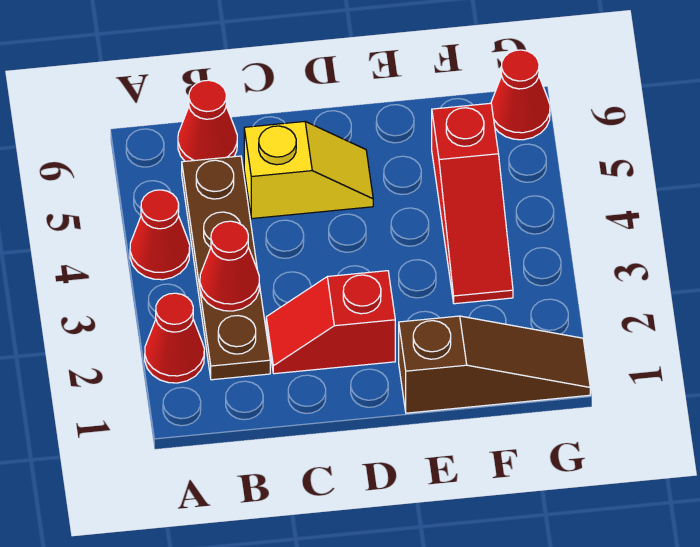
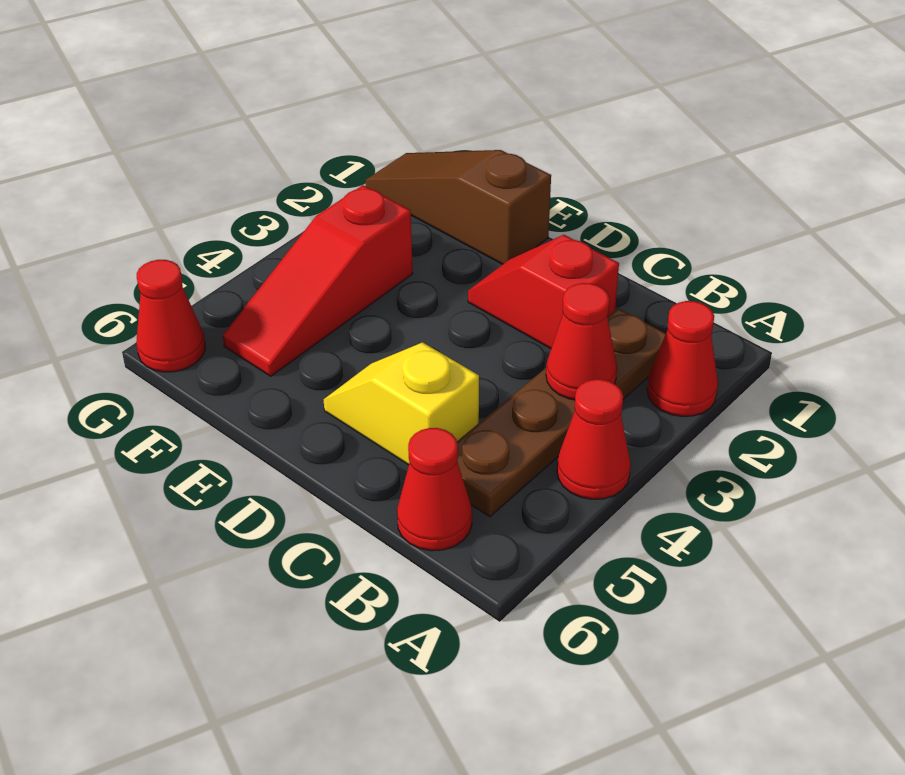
red 1x2 slope [266,271,395,374] -> red 1x2 slope turned to [468,235,619,348]
red 1x3 slope [432,103,513,304] -> red 1x3 slope turned to [223,185,413,376]

